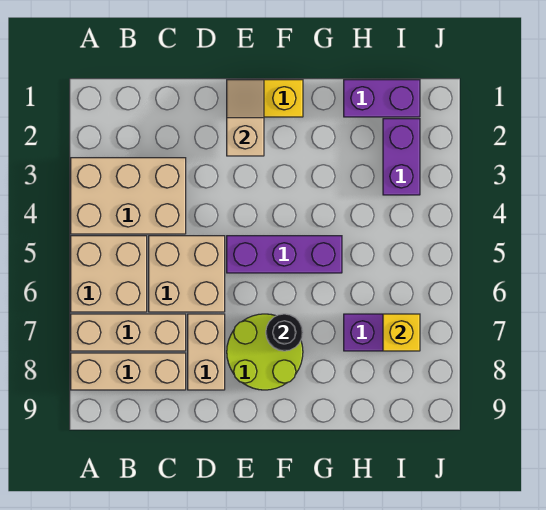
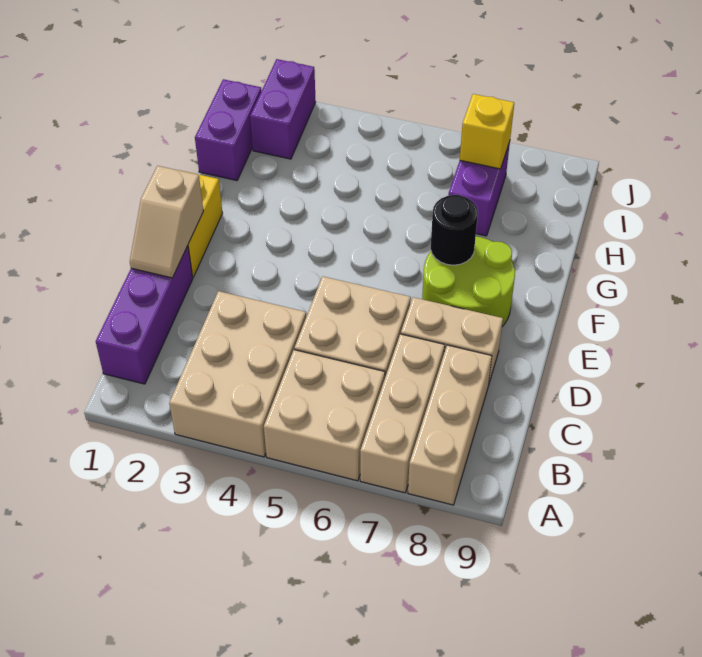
tan 1x2 slope [227,80,264,156] -> tan 1x2 slope turned to [130,166,203,278]
purple 1x3 brick [227,236,342,273] -> purple 1x3 brick moved to [96,246,193,384]
purple 1x2 brick [383,119,420,195] -> purple 1x2 brick turned to [250,59,316,159]

